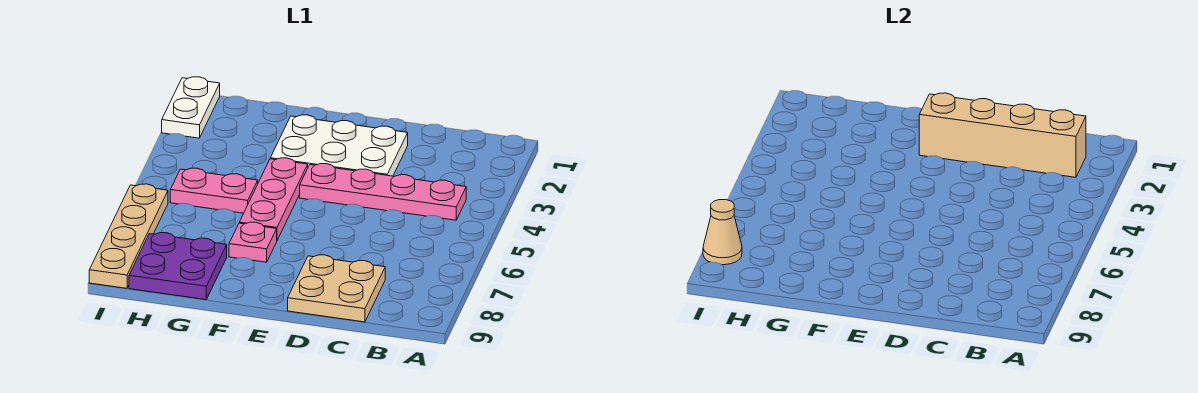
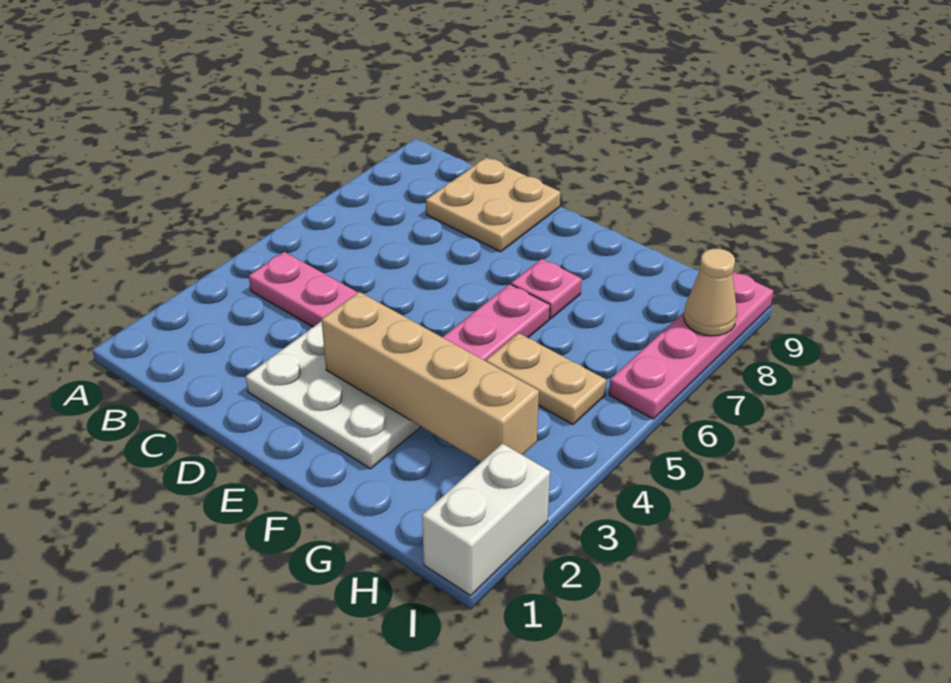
tan 1x4 brick [919,93,1086,177] -> tan 1x4 brick moved to [321,292,539,462]
pink 1x2 plate [170,168,258,213] -> tan 1x2 plate [486,333,606,425]
purple 2x2 plate [129,233,227,300] -> none
white 1x2 plate [162,77,220,138] -> white 1x2 brick [422,444,550,595]
tan 1x4 plate [89,184,168,288] -> pink 1x4 plate [609,272,773,419]

